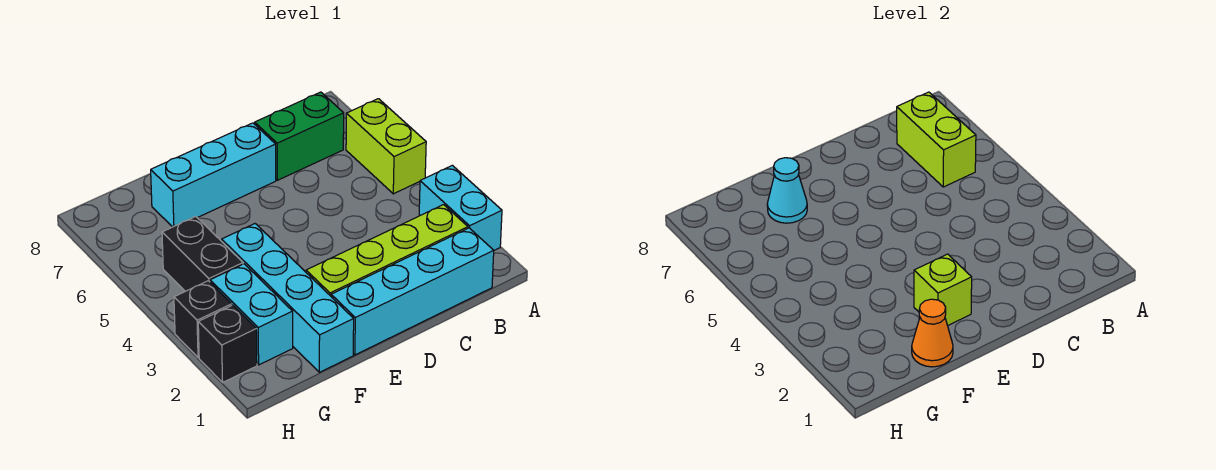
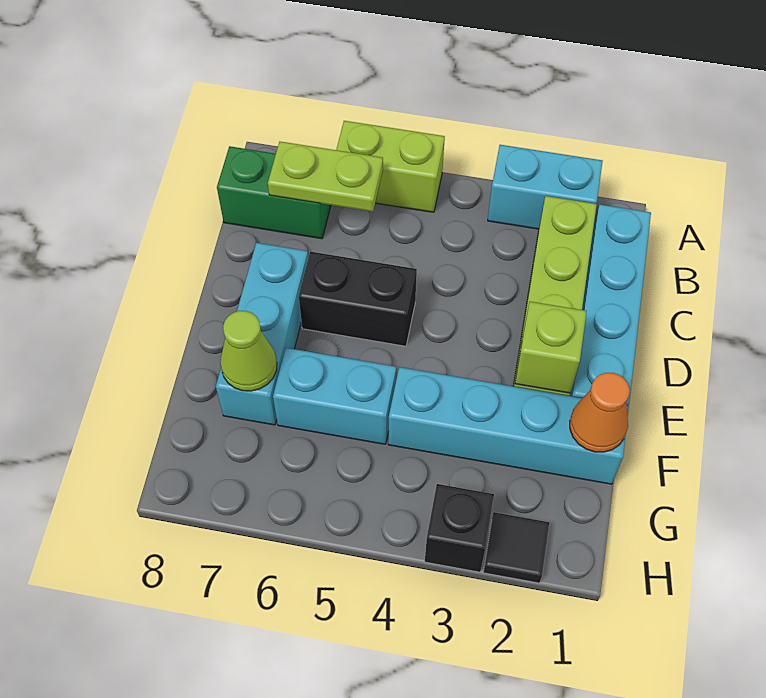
lime 1x2 brick [897,92,976,187] -> lime 1x2 plate [268,142,383,212]
green 1x2 brick [255,92,344,180] -> green 1x2 brick turned to [217,146,331,239]
cyan 1x1 cone [767,158,807,223] -> lime 1x1 cone [220,311,277,391]
cyan 1x2 brick [210,264,293,365] -> cyan 1x2 brick moved to [273,348,396,444]
black 1x2 brick [162,217,243,291] -> black 1x2 brick moved to [299,252,417,346]
black 1x1 brick [198,305,257,382] -> black 1x1 tile [483,512,549,583]

